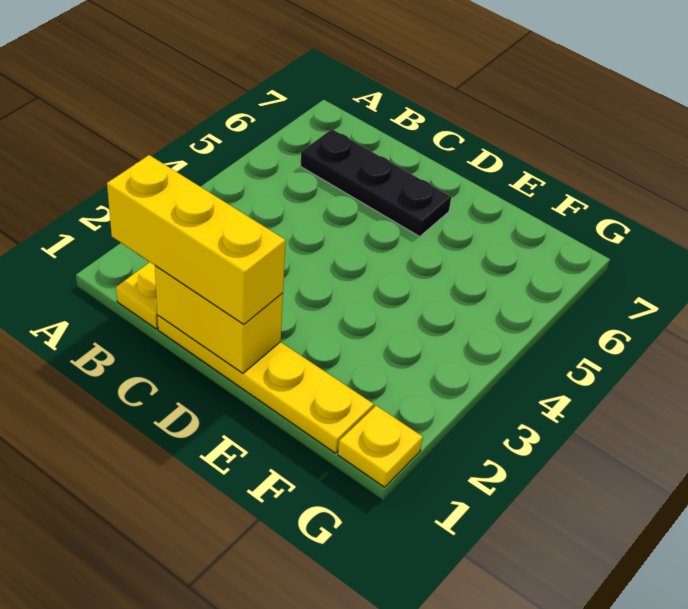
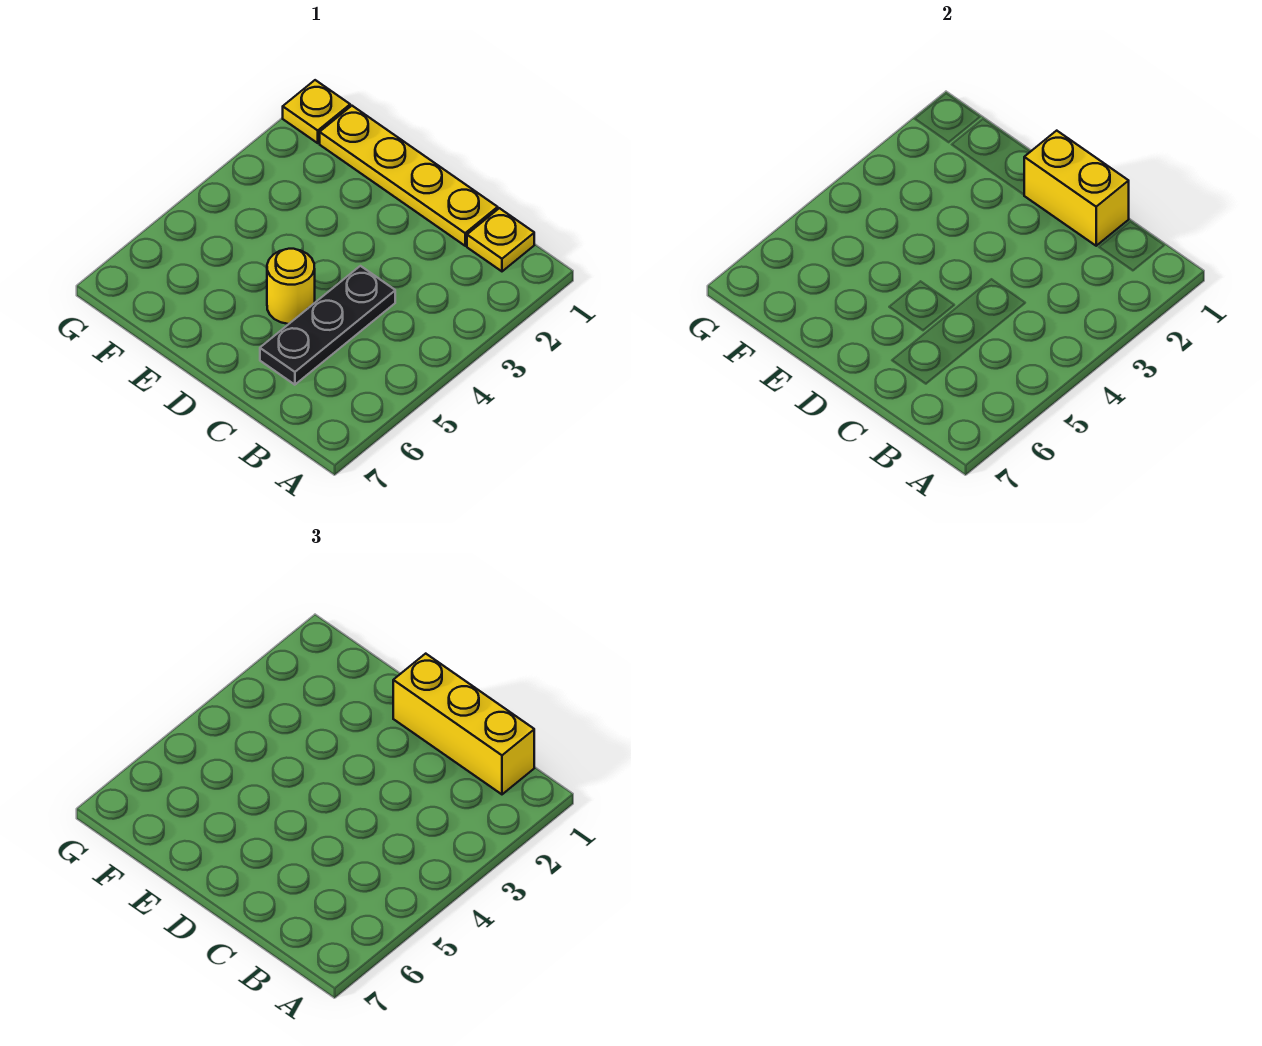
black 1x3 plate [300,129,451,237] -> black 1x3 plate turned to [260,266,395,385]
none -> yellow 1x1 round brick [267,249,315,324]

